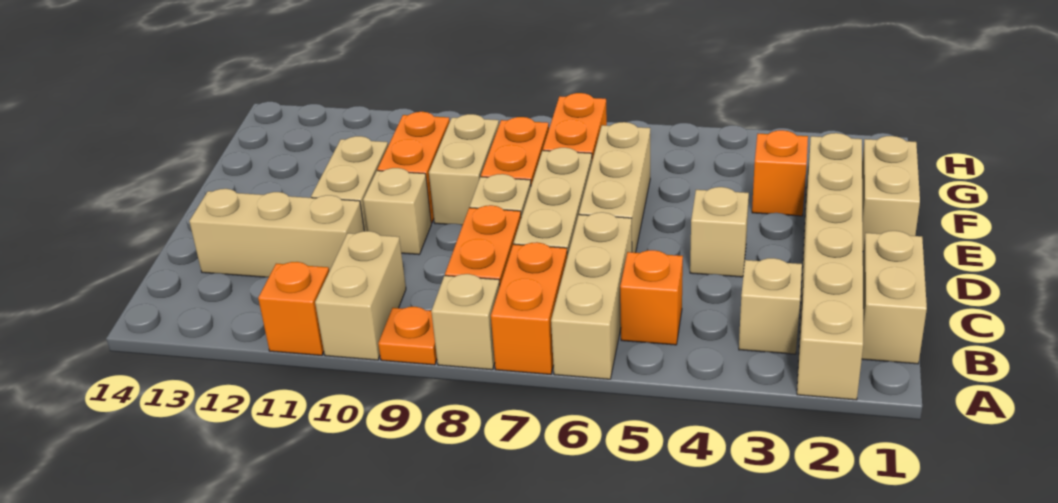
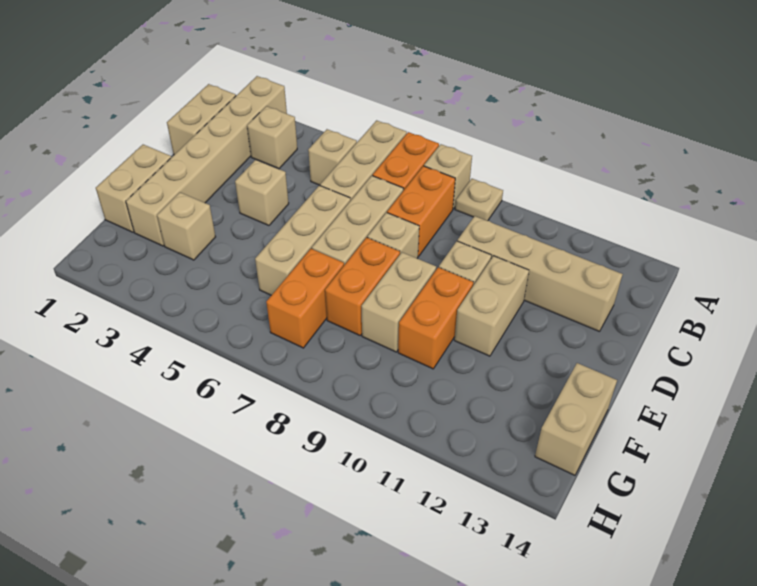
orange 1x1 plate [378,307,437,365] -> tan 1x1 plate [455,179,503,221]
tan 1x2 brick [315,231,406,360] -> tan 1x2 brick moved to [535,363,617,475]
orange 1x1 brick [258,262,329,355] -> none
orange 1x1 brick [620,250,683,345] -> tan 1x1 brick [308,129,357,185]
tan 1x3 brick [189,189,364,277] -> tan 1x4 brick [458,216,623,332]
orange 1x1 brick [752,130,808,216] -> tan 1x1 brick [157,192,216,260]

